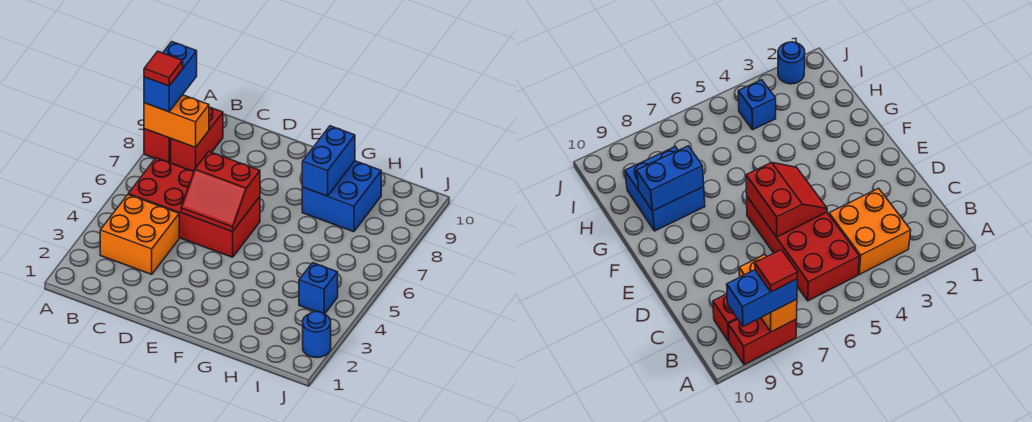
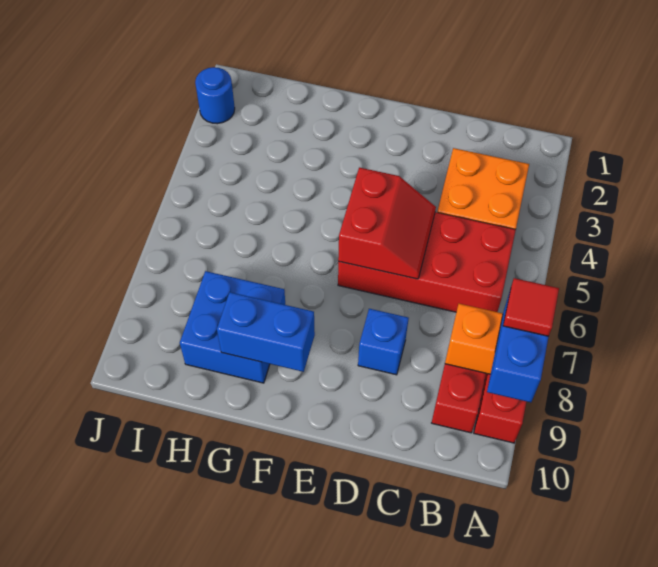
red 2x2 slope [181,152,260,232] -> red 2x2 slope turned to [338,168,436,279]
blue 1x2 brick [302,126,355,196] -> blue 1x2 brick turned to [217,292,315,372]
blue 1x1 brick [299,263,338,314] -> blue 1x1 brick moved to [358,309,409,375]

